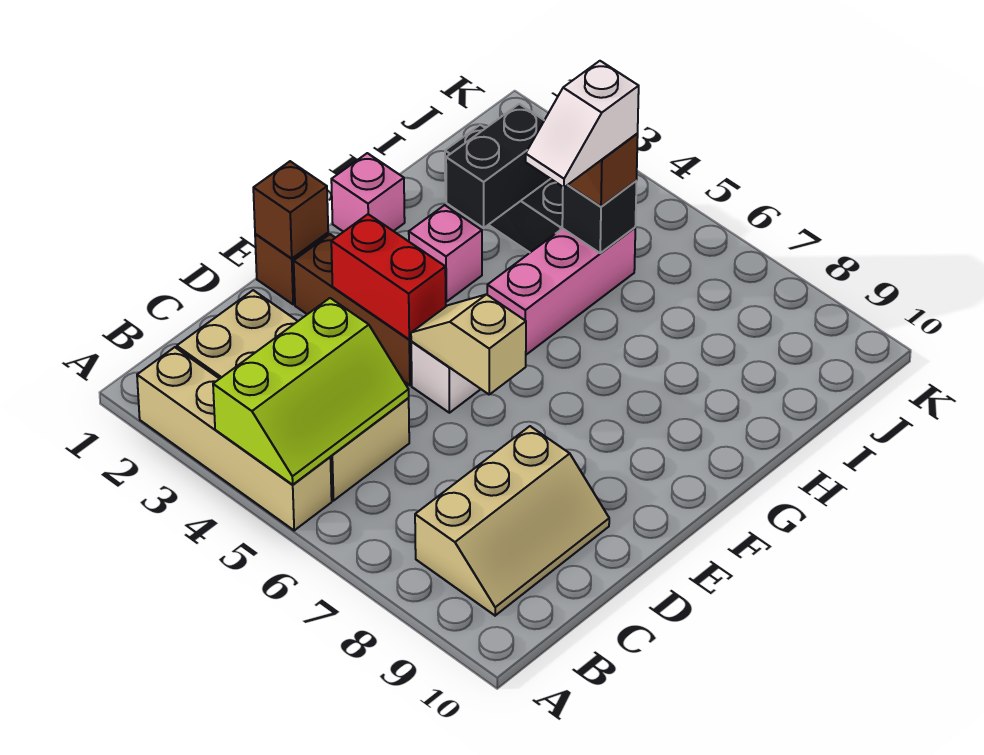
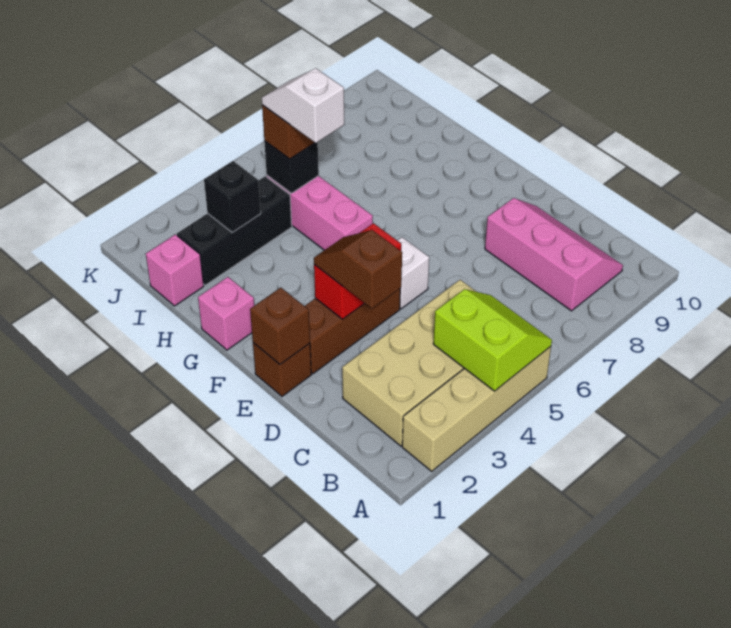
lime 2x3 slope [213,298,409,485] -> lime 2x2 slope [433,289,552,391]
tan 2x3 slope [415,426,609,616] -> pink 2x3 slope [485,198,623,311]
none -> brown 1x2 slope [314,230,402,308]
tan 1x2 slope [411,294,526,394] -> none
pink 1x1 brick [409,205,482,302] -> pink 1x1 brick moved to [146,234,204,306]
black 1x2 brick [446,104,550,228] -> black 1x1 brick [204,161,261,233]
white 1x2 slope [526,61,639,187] -> white 1x2 slope turned to [262,69,344,143]

